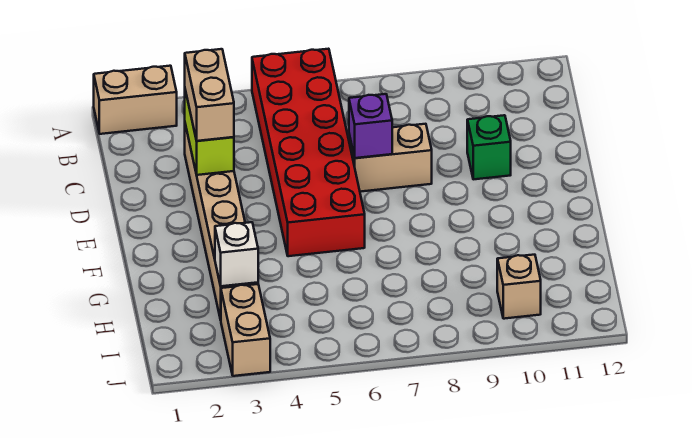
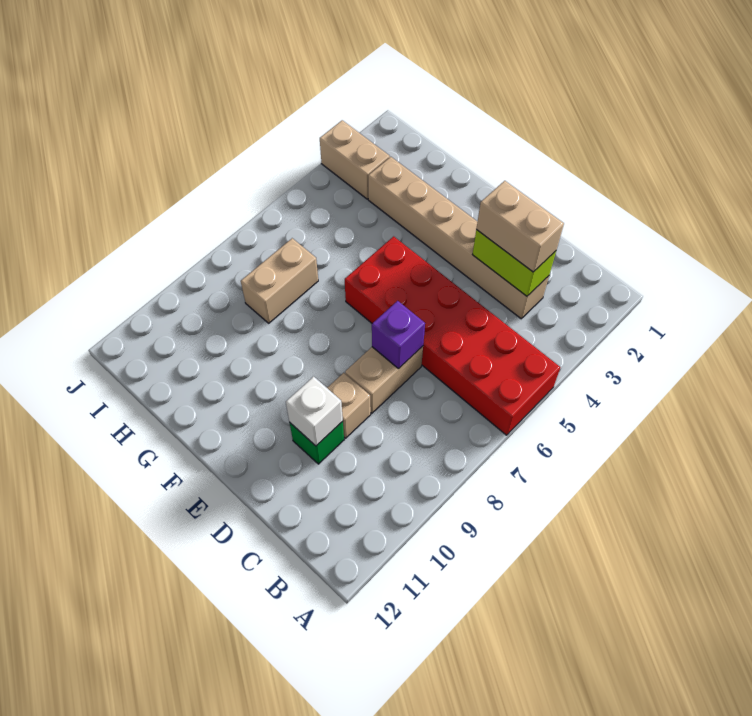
tan 1x2 brick [94,66,177,134] -> tan 1x2 brick moved to [241,238,318,323]
white 1x1 brick [215,222,258,286] -> white 1x1 brick moved to [286,376,343,446]
tan 1x1 brick [497,255,541,319] -> tan 1x1 brick moved to [327,373,371,438]

